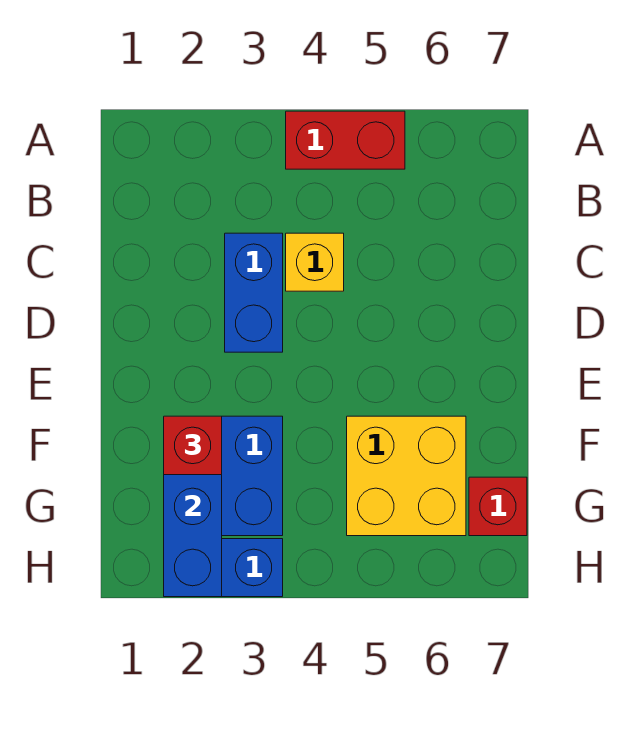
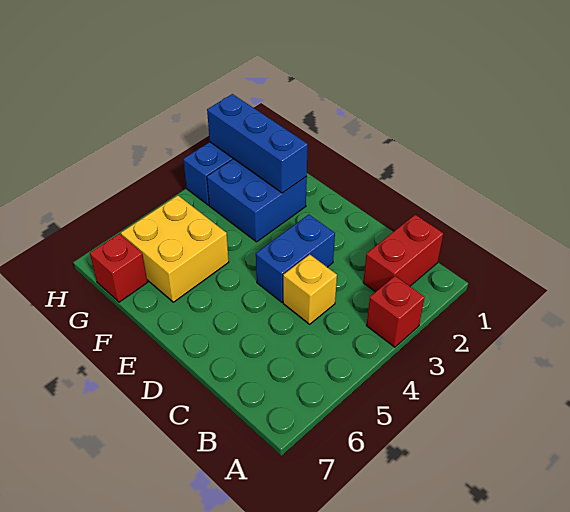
red 1x2 brick [286,111,405,169] -> red 1x2 brick moved to [363,215,443,292]
blue 1x2 brick [225,233,283,352] -> blue 1x2 brick turned to [256,215,335,302]
red 1x1 brick [164,416,222,475] -> red 1x1 brick moved to [366,276,425,347]

